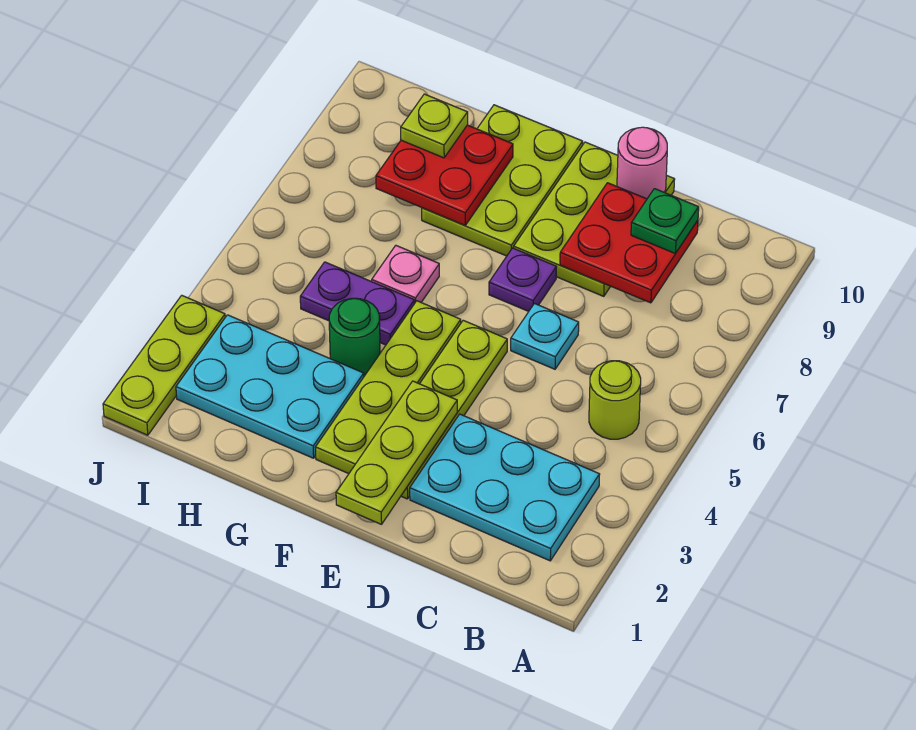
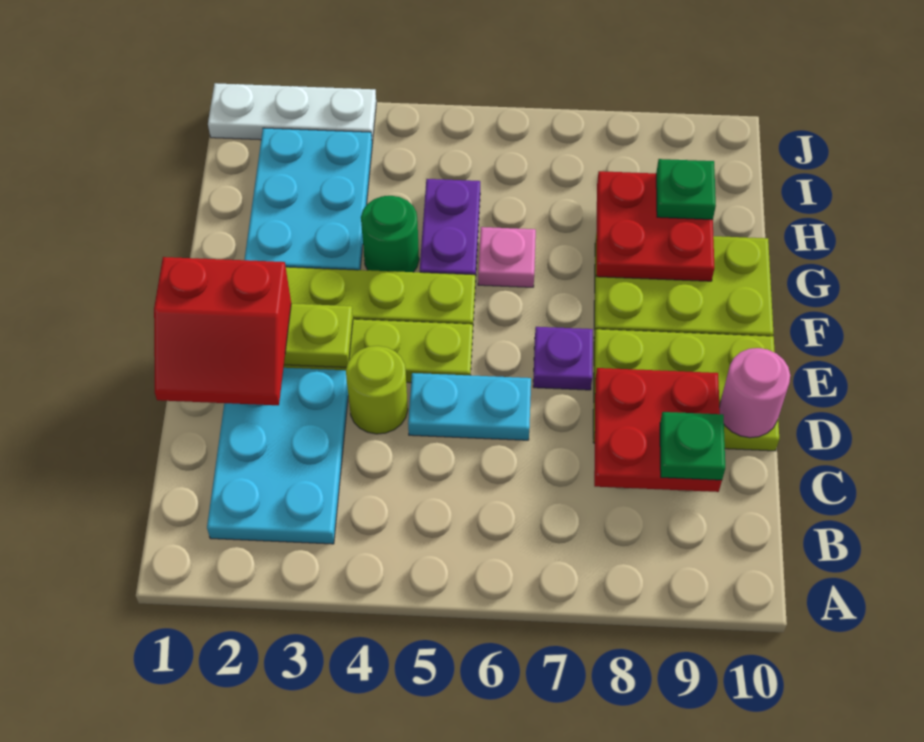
lime 1x1 round brick [589,361,641,439] -> lime 1x1 round brick moved to [346,346,408,434]
none -> red 2x2 slope [154,257,291,405]
cyan 1x1 plate [511,304,579,369] -> cyan 1x2 plate [408,373,531,440]
lime 1x1 plate [401,94,468,158] -> green 1x1 plate [656,159,716,220]
lime 1x3 plate [103,295,225,435] -> white 1x3 plate [208,83,376,143]

